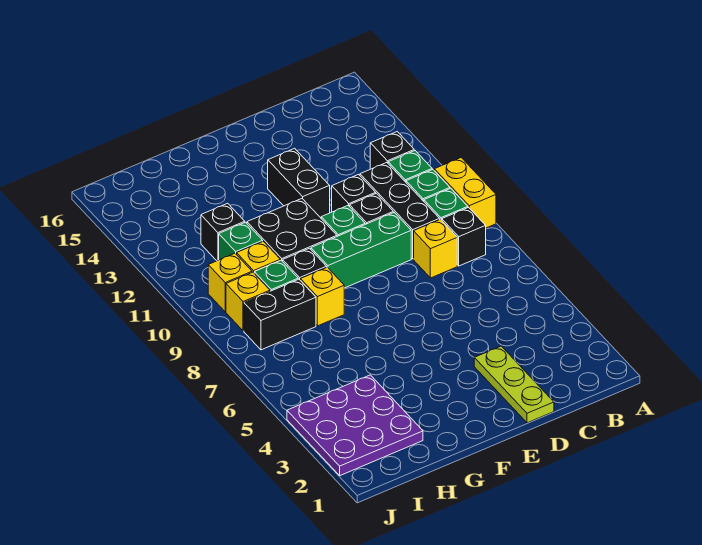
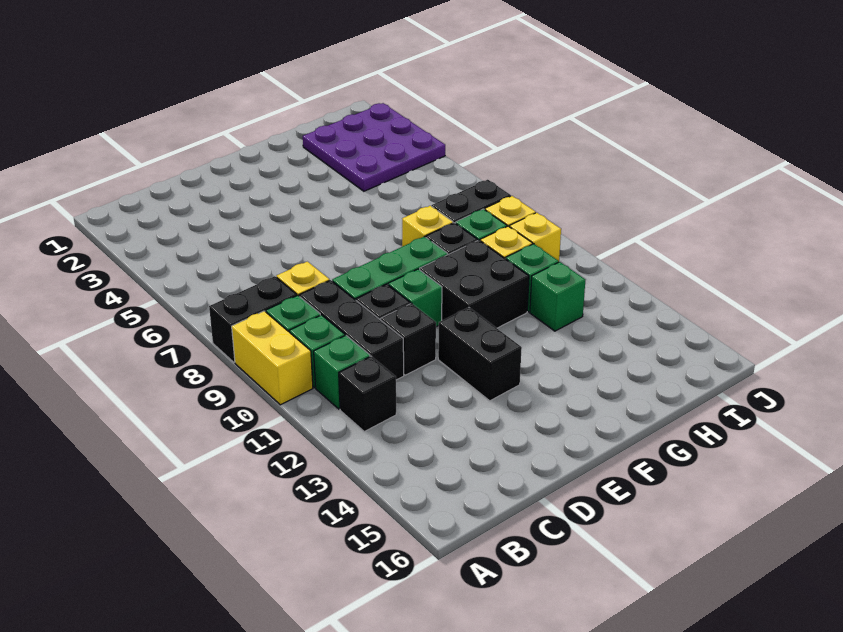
black 1x1 brick [442,207,486,266] -> black 1x2 brick [209,276,297,363]
lime 1x3 plate [474,346,554,423] -> none
black 1x1 brick [201,203,245,261] -> green 1x1 brick [530,262,585,331]

